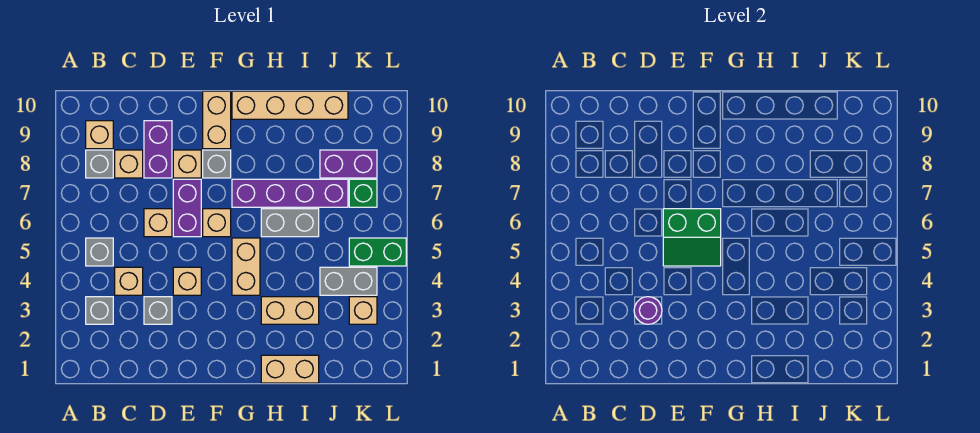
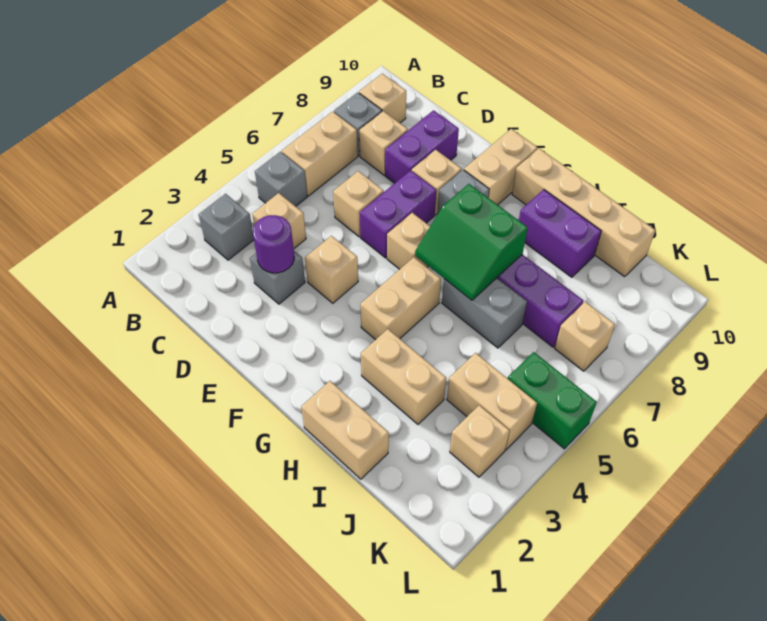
none -> tan 1x2 brick [282,112,358,196]
green 2x2 slope [663,209,721,266] -> green 2x2 slope moved to [415,184,528,300]
grey 1x2 brick [320,267,377,295] -> tan 1x2 brick [447,353,537,450]
purple 1x2 brick [320,150,377,178] -> purple 1x2 brick moved to [519,189,601,277]
green 1x1 brick [349,179,377,207] -> tan 1x1 brick [555,302,615,371]

